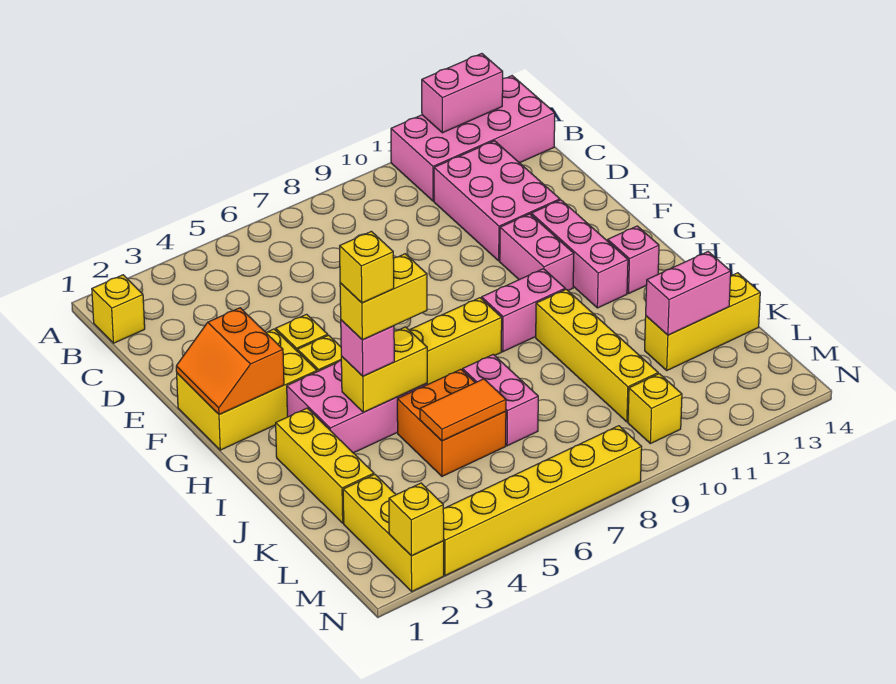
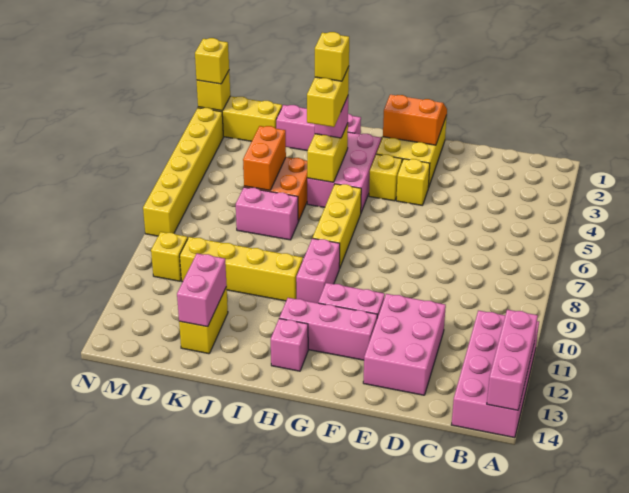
pink 1x2 brick [422,54,503,133] -> pink 1x3 brick [487,310,538,410]
yellow 1x1 brick [92,275,145,343] -> yellow 1x1 brick moved to [195,38,229,84]
pink 2x3 brick [434,141,560,261] -> pink 2x3 brick turned to [363,294,446,395]
yellow 1x3 brick [276,408,374,523] -> pink 1x3 brick [276,105,361,150]
orange 1x2 tile [420,379,506,441] -> orange 1x2 brick [243,126,286,190]
yellow 1x3 brick [645,273,760,370] -> yellow 1x2 brick [179,287,228,354]

